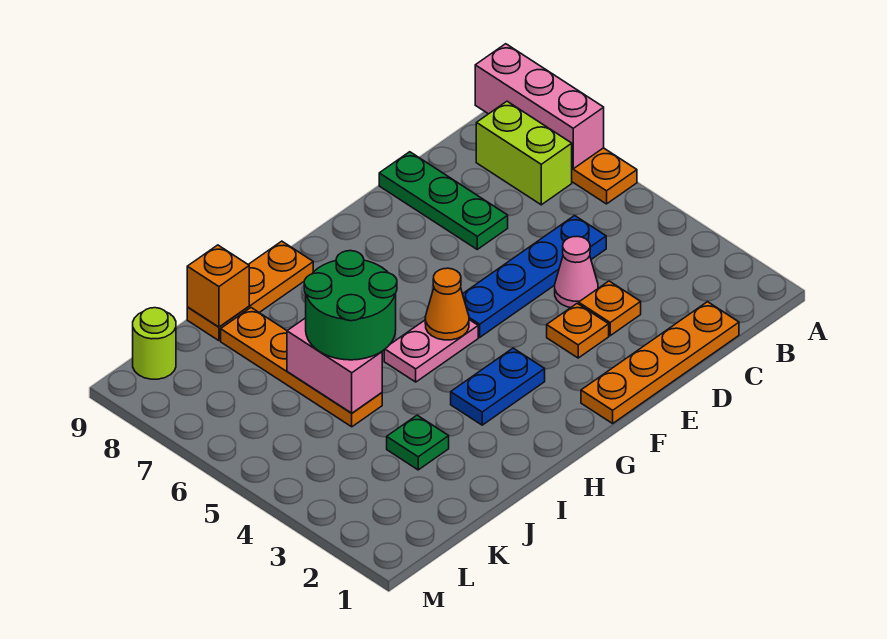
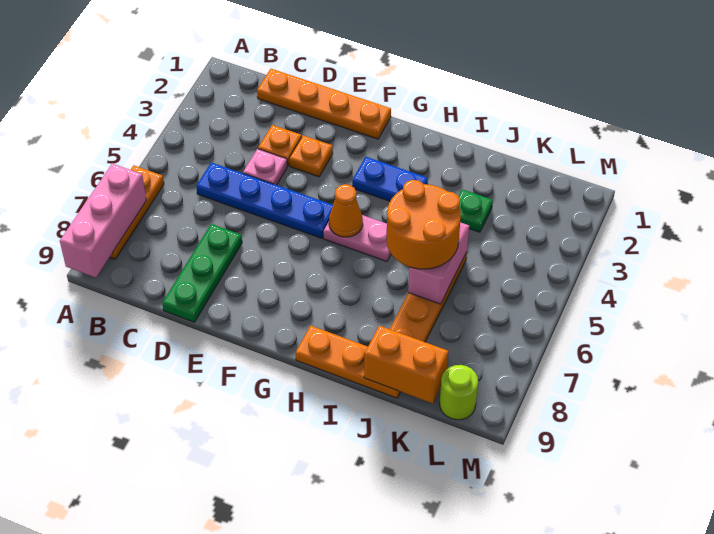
lime 1x2 brick [476,101,572,205] -> none
pink 1x1 cone [555,236,598,308] -> pink 1x1 plate [243,149,287,185]
green 2x2 round brick [304,251,397,360] -> orange 2x2 round brick [387,180,461,269]
orange 1x1 brick [187,245,249,327] -> orange 1x2 brick [364,326,448,404]

